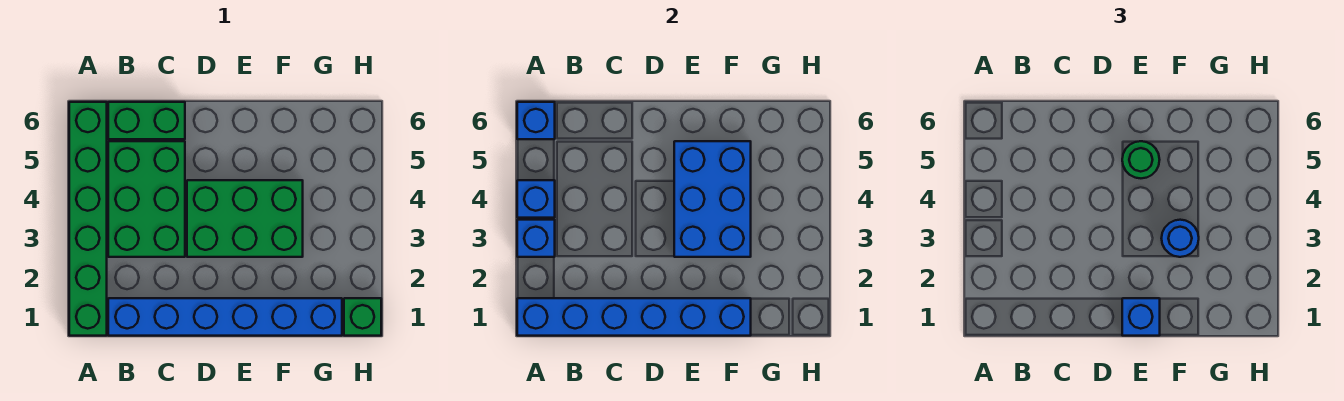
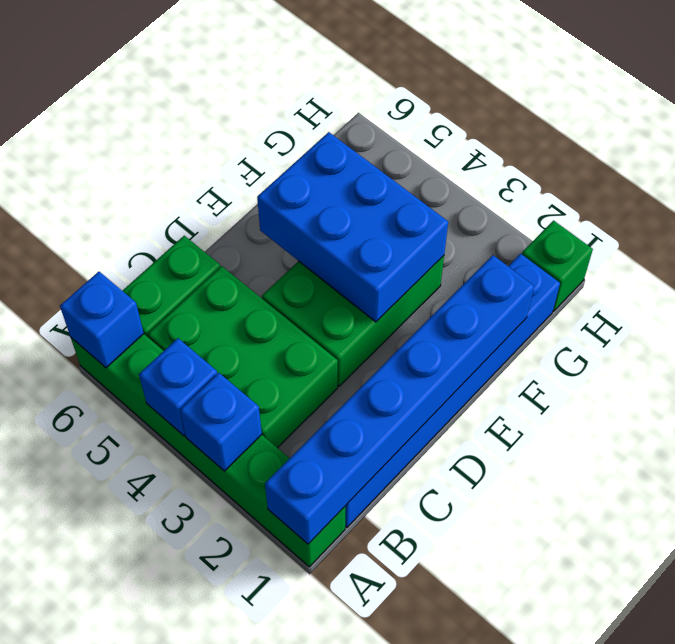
blue 1x1 brick [1122,298,1160,336] -> none
green 1x1 round brick [1122,141,1160,178] -> none
blue 1x1 round brick [1161,220,1199,257] -> none

